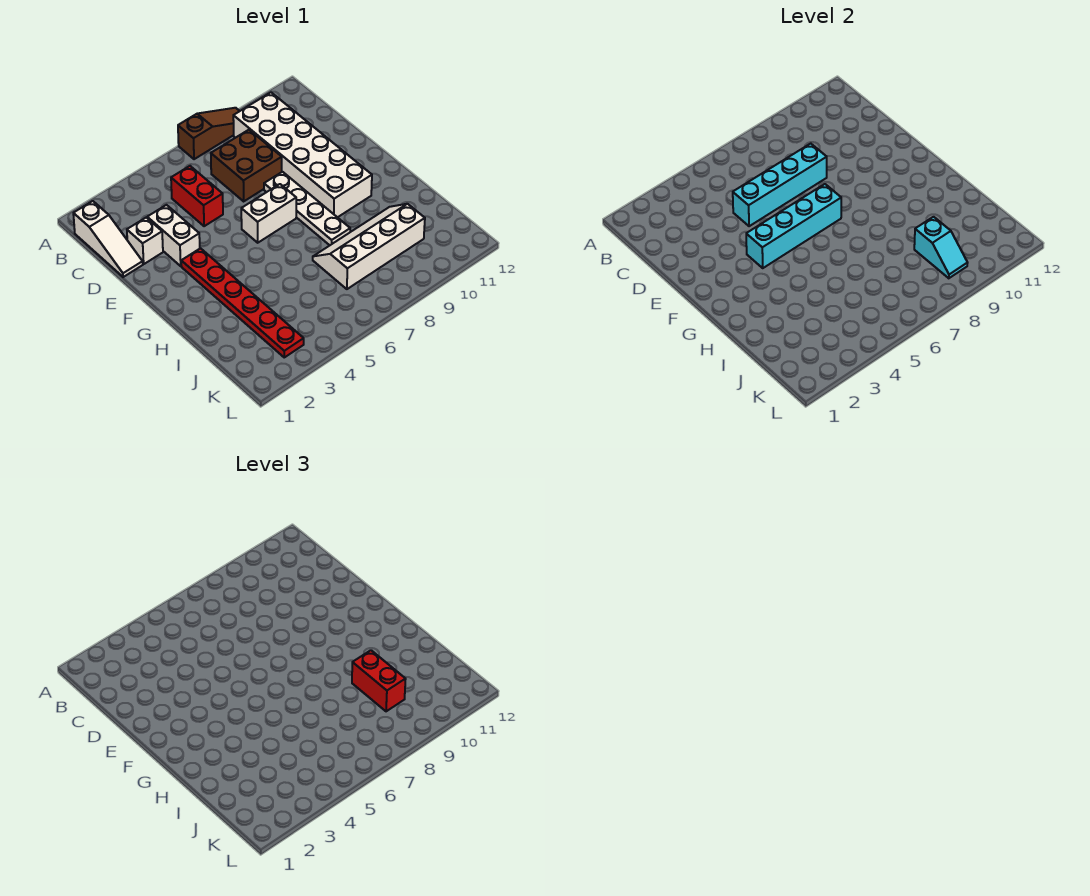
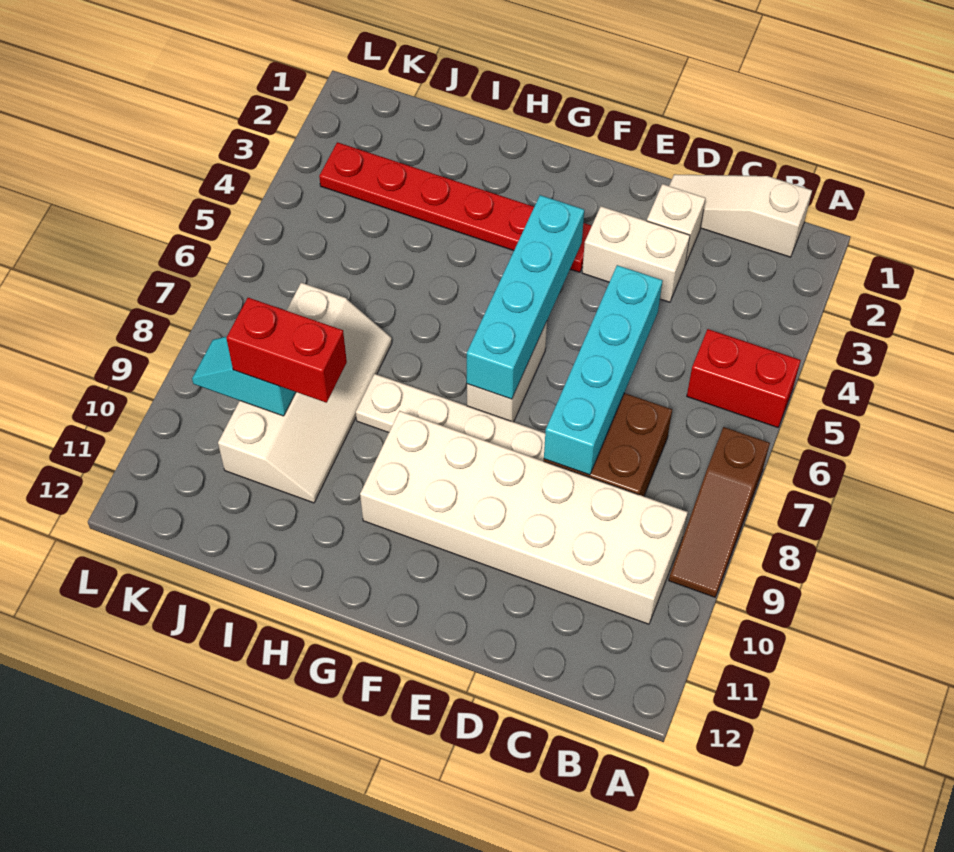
red 1x2 brick [171,166,223,226] -> red 1x2 brick moved to [687,329,801,427]

